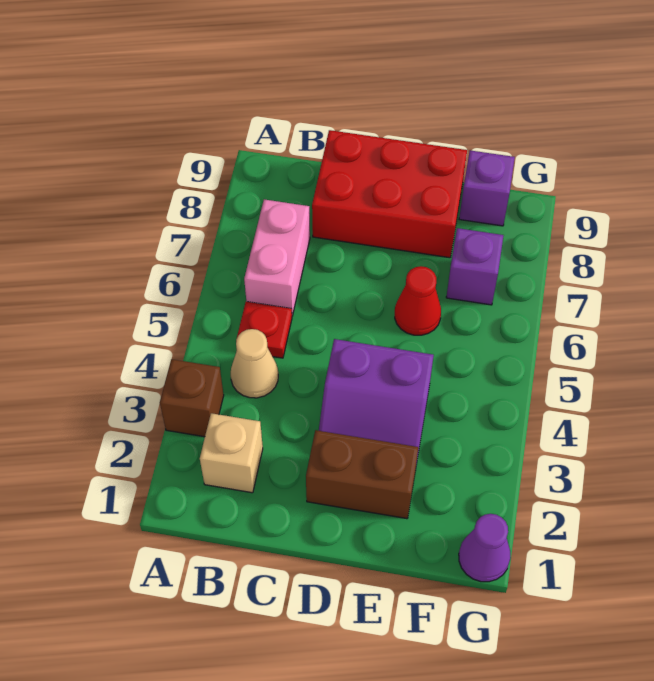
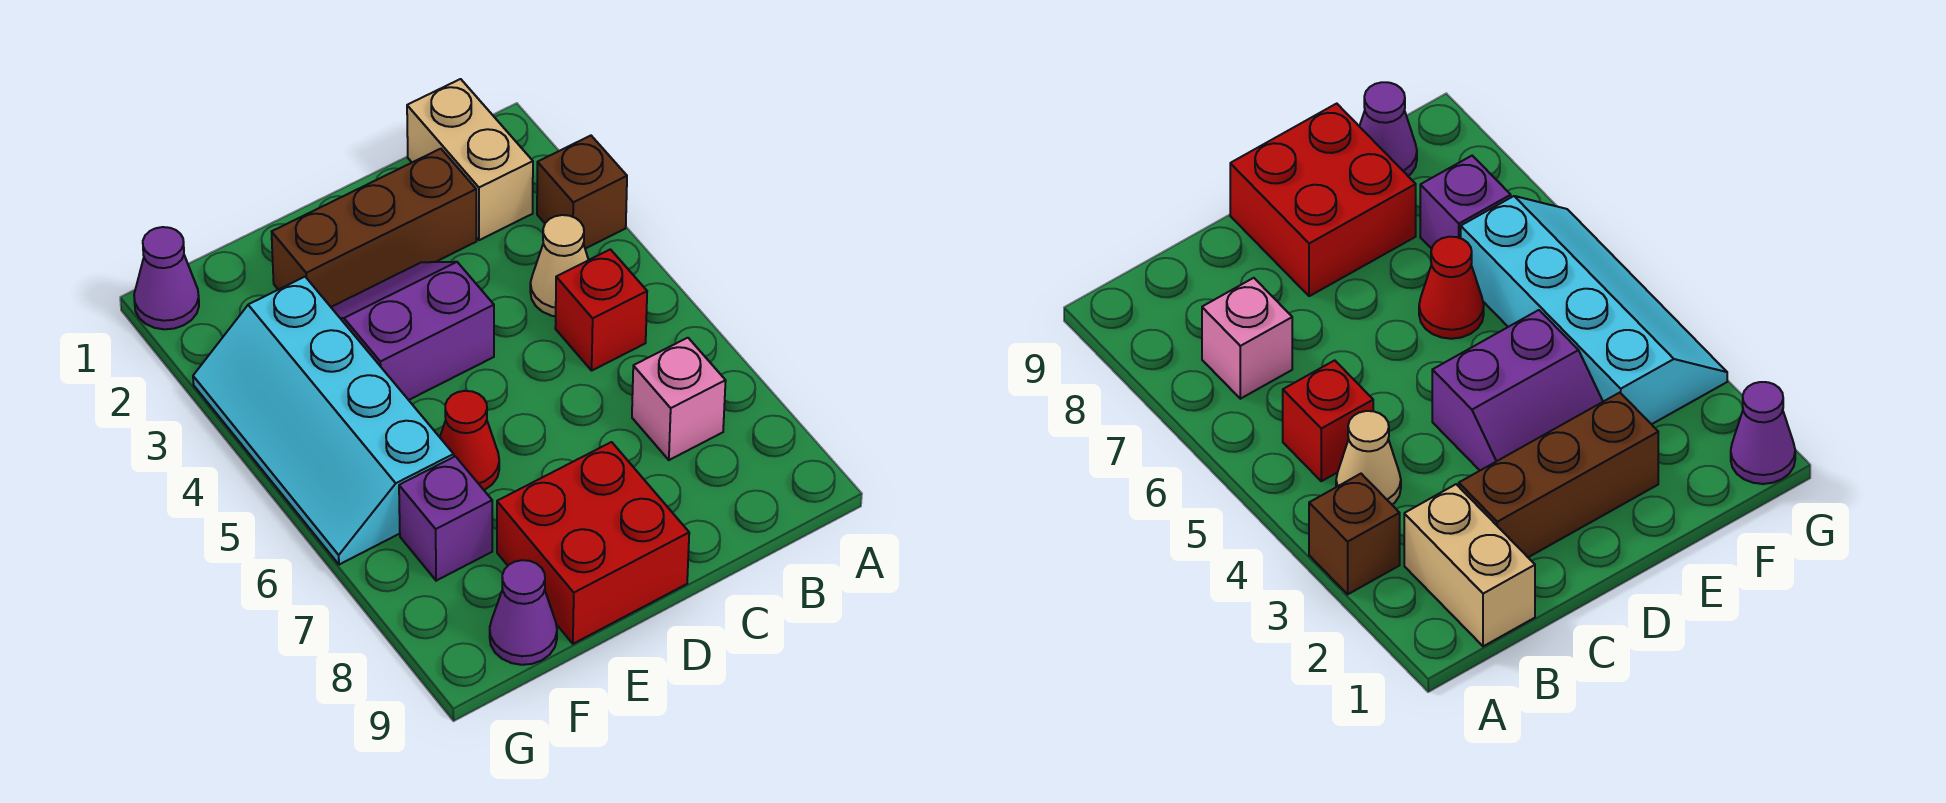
tan 1x1 brick [200,413,263,493] -> tan 1x2 brick [407,79,533,240]
red 1x1 plate [237,302,292,358] -> red 1x1 brick [555,249,647,370]
pink 1x2 brick [244,199,310,316] -> pink 1x1 brick [632,338,726,460]
red 2x3 brick [312,130,467,258] -> red 2x2 brick [497,442,689,644]
brown 1x2 brick [306,430,418,519] -> brown 1x3 brick [272,149,476,307]
none -> cyan 2x4 slope [193,277,454,565]
purple 1x1 brick [459,150,515,226] -> purple 1x1 cone [490,560,557,665]

